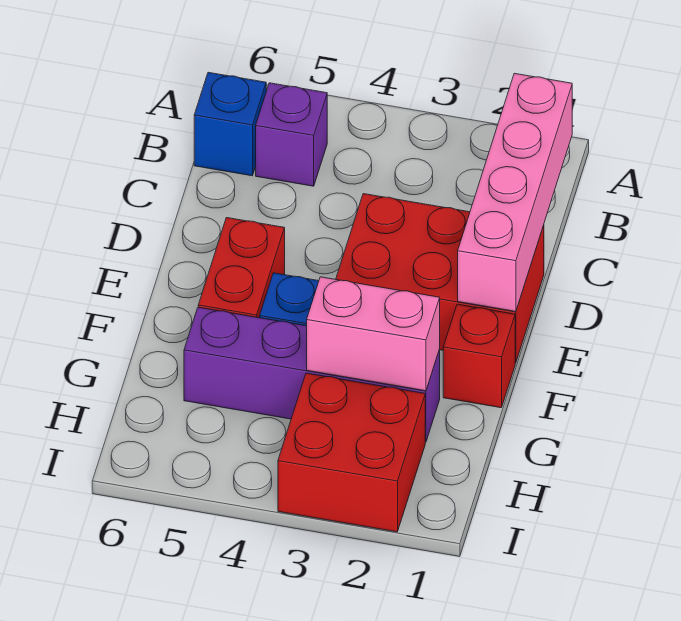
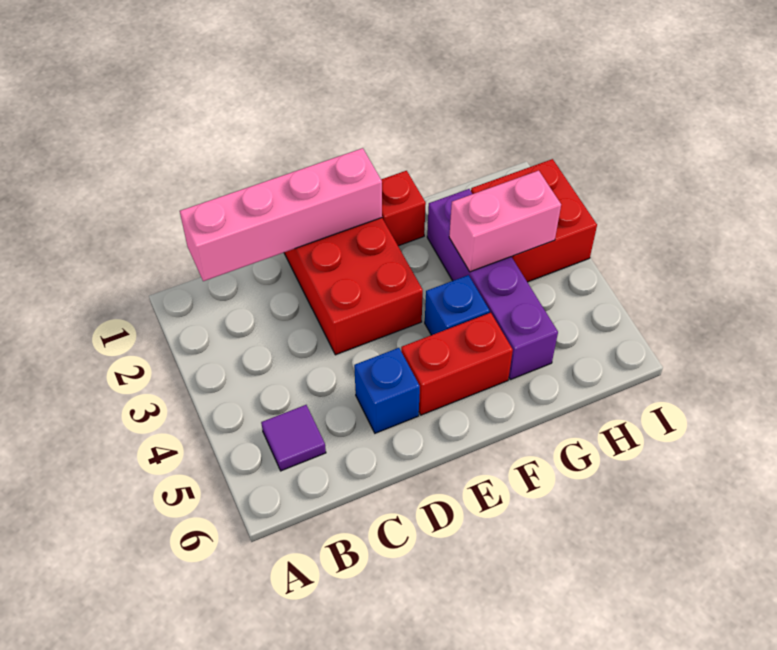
purple 1x1 brick [256,83,327,186] -> purple 1x1 tile [261,405,326,471]
blue 1x1 brick [194,72,266,176] -> blue 1x1 brick moved to [354,348,420,433]
pink 1x2 brick [307,277,440,391] -> pink 1x2 brick turned to [449,171,561,272]

